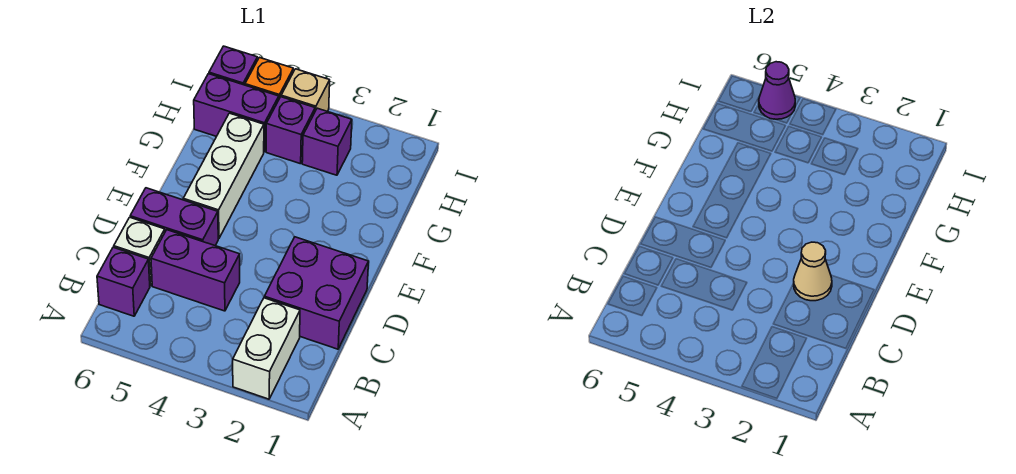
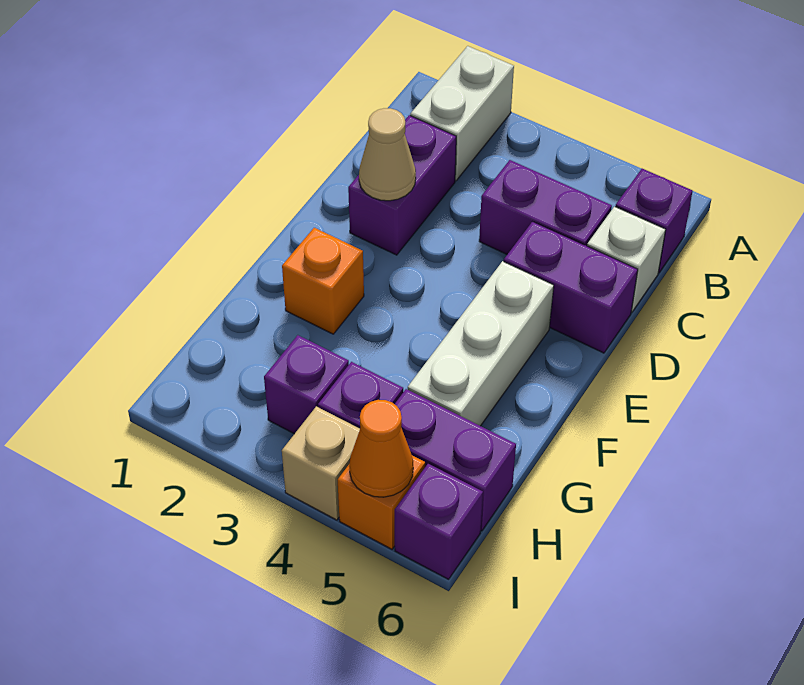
purple 2x2 brick [264,237,369,349] -> purple 1x2 brick [348,115,456,255]
none -> orange 1x1 brick [282,228,364,334]
purple 1x1 cone [759,62,796,119] -> orange 1x1 cone [349,400,413,497]

